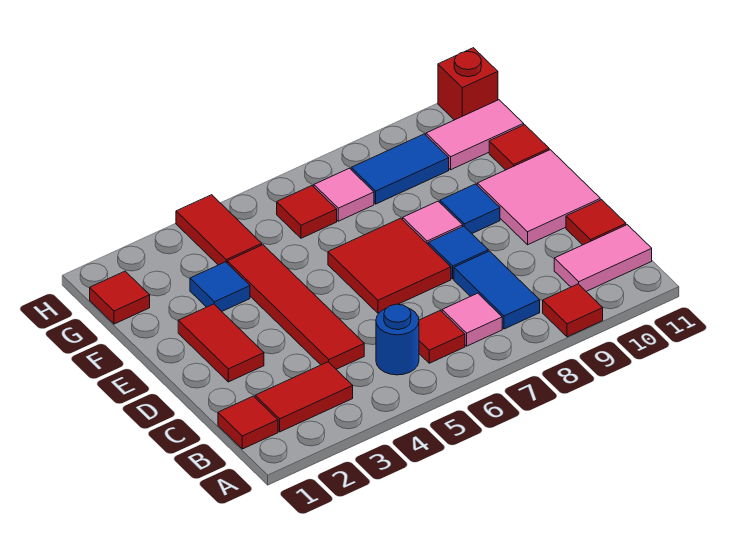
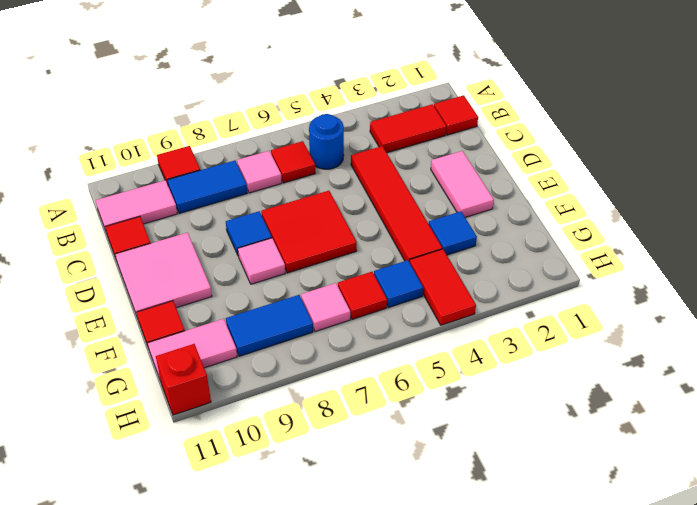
blue 1x2 tile [454,251,540,329] -> blue 1x2 tile turned to [167,161,247,213]
red 1x2 tile [178,304,264,382] -> pink 1x2 tile [431,151,494,217]
blue 1x1 tile [440,184,500,233] -> blue 1x1 tile moved to [374,260,423,308]
red 1x1 tile [90,271,150,324] -> none

